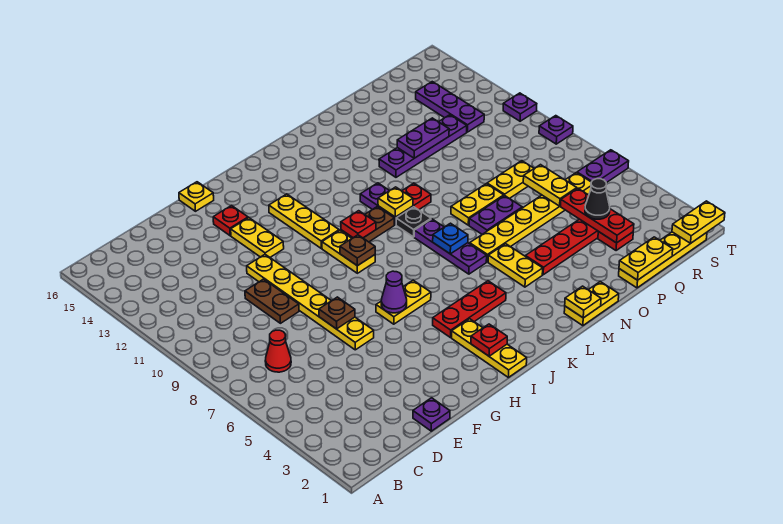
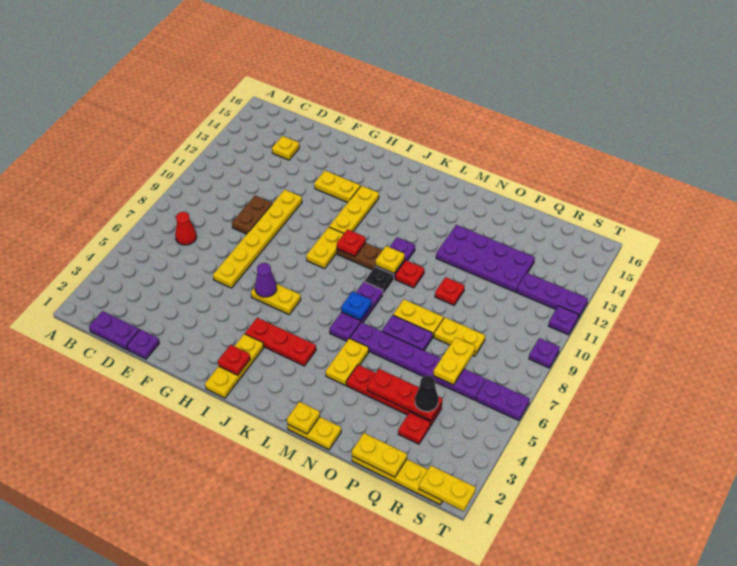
brown 1x1 plate [319,297,355,329] -> none
yellow 1x2 plate [231,218,284,257] -> yellow 1x2 plate turned to [314,171,360,202]
red 1x1 plate [213,205,248,236] -> red 1x1 plate moved to [435,277,465,305]
yellow 1x1 plate [179,182,214,211] -> yellow 1x1 plate moved to [272,136,299,160]
brown 1x1 plate [340,235,375,266] -> none
yellow 1x6 plate [470,173,591,262] -> purple 1x6 plate [350,322,486,400]
purple 1x4 plate [379,115,467,177] -> purple 2x4 plate [436,225,535,292]
purple 1x2 plate [397,118,449,158] -> purple 1x2 plate moved to [89,311,139,350]
red 1x3 plate [561,188,634,243] -> red 1x3 plate turned to [367,369,442,421]
purple 1x3 plate [416,82,484,132] -> purple 1x3 plate turned to [516,273,588,318]

